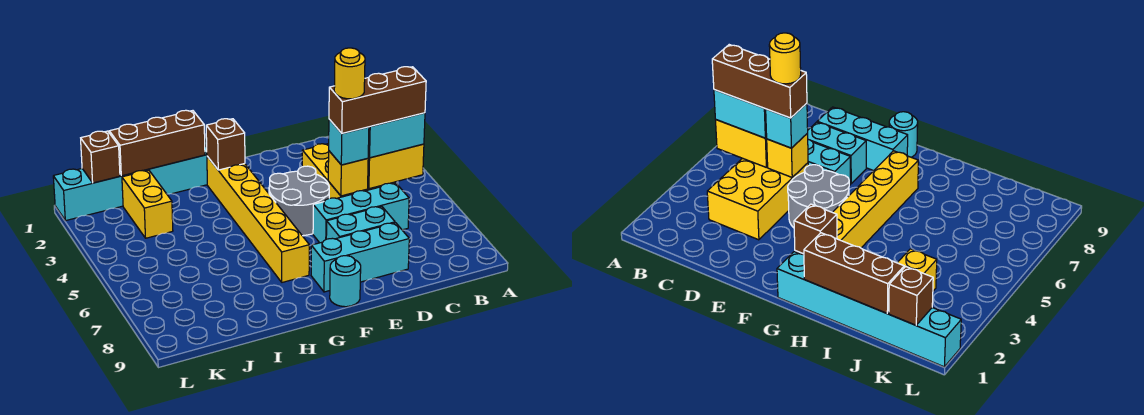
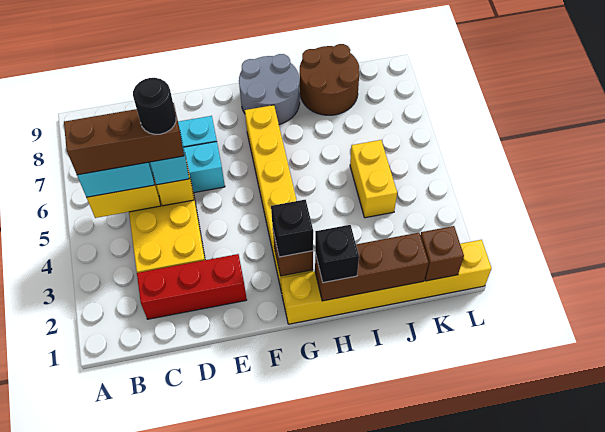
none -> red 1x3 brick [137,254,247,319]
yellow 1x1 round brick [334,48,365,99] -> black 1x1 round brick [133,78,176,134]
cyan 1x3 brick [311,223,409,292] -> none
grey 2x2 round brick [269,166,329,236] -> grey 2x2 round brick moved to [239,54,300,124]
cyan 1x1 round brick [330,256,361,307] -> none
cyan 1x6 brick [53,138,207,221] -> yellow 1x6 brick [281,240,492,324]
none -> black 1x1 brick [271,200,313,257]
none -> black 1x1 brick [315,225,359,283]
none -> brown 2x2 round brick [300,44,359,115]
yellow 1x2 brick [122,170,173,238] -> yellow 1x2 brick moved to [350,140,397,218]

